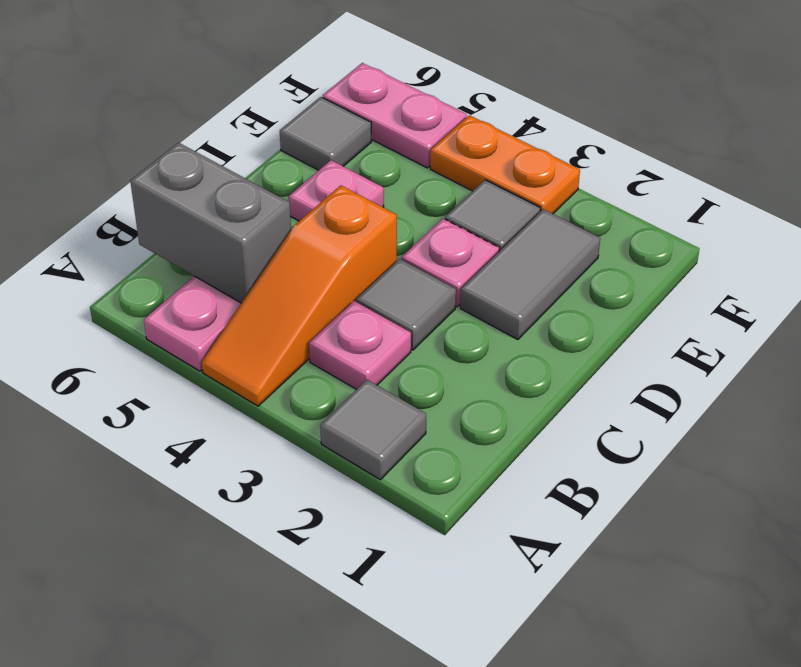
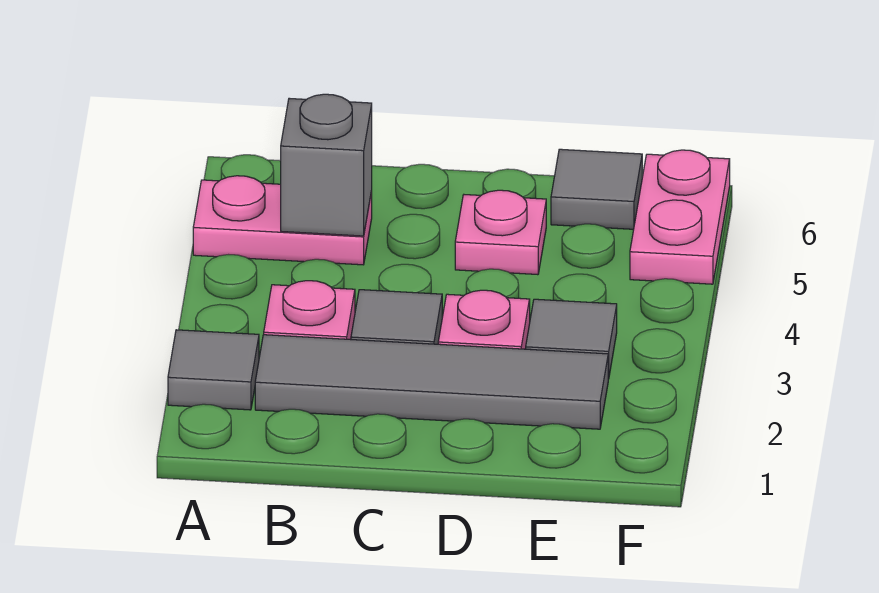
orange 1x3 slope [202,185,397,406] -> none
grey 1x2 brick [130,143,291,303] -> grey 1x1 brick [281,94,372,236]
grey 1x2 tile [460,209,600,340] -> grey 1x4 tile [255,335,608,429]
orange 1x2 plate [430,115,580,214] -> none

